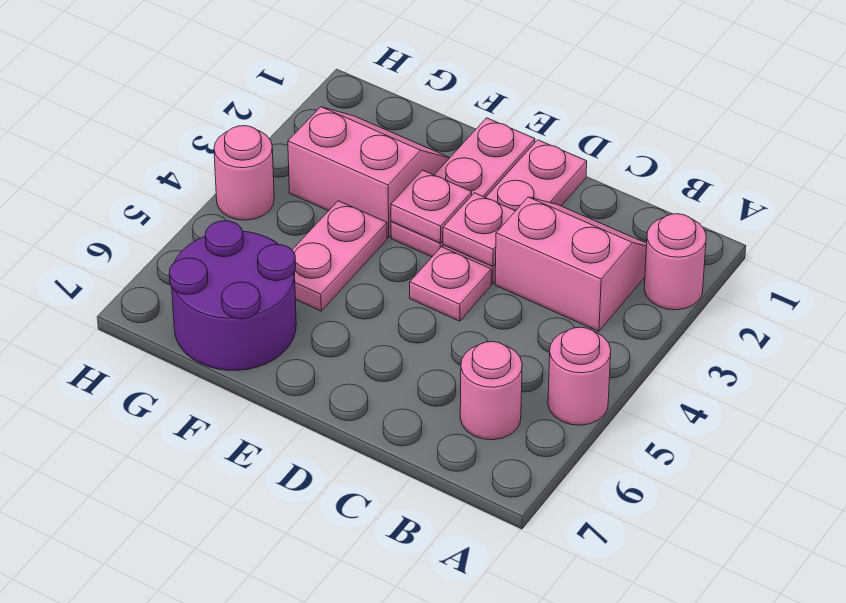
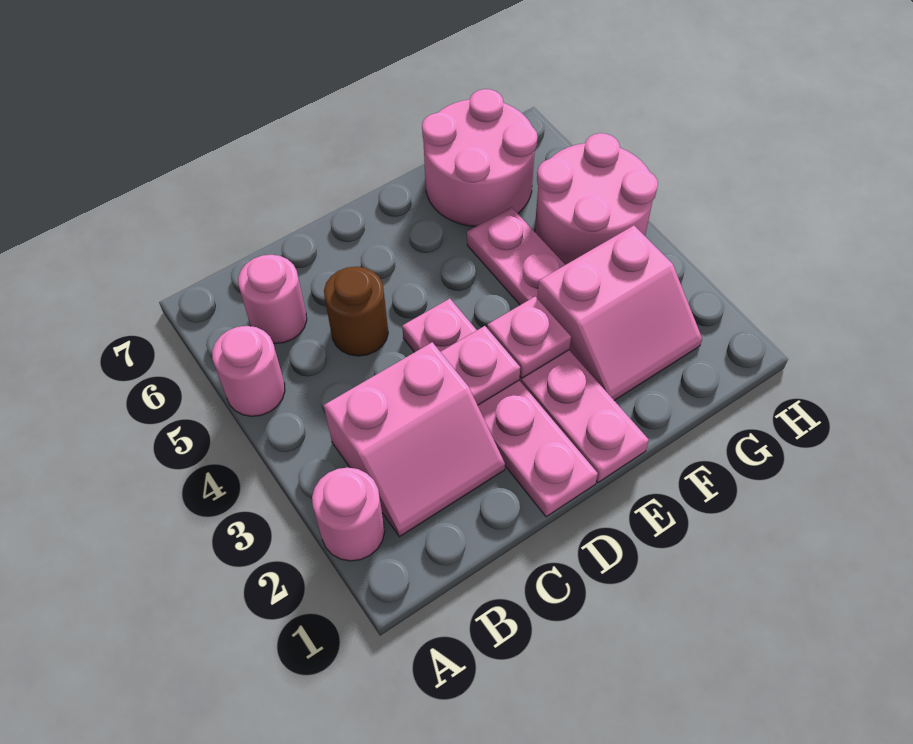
none -> brown 1x1 round brick [324,267,388,356]
purple 2x2 round brick [169,221,296,370] -> pink 2x2 round brick [422,89,538,226]
pink 1x1 round brick [214,126,274,220] -> pink 2x2 round brick [535,133,658,265]

